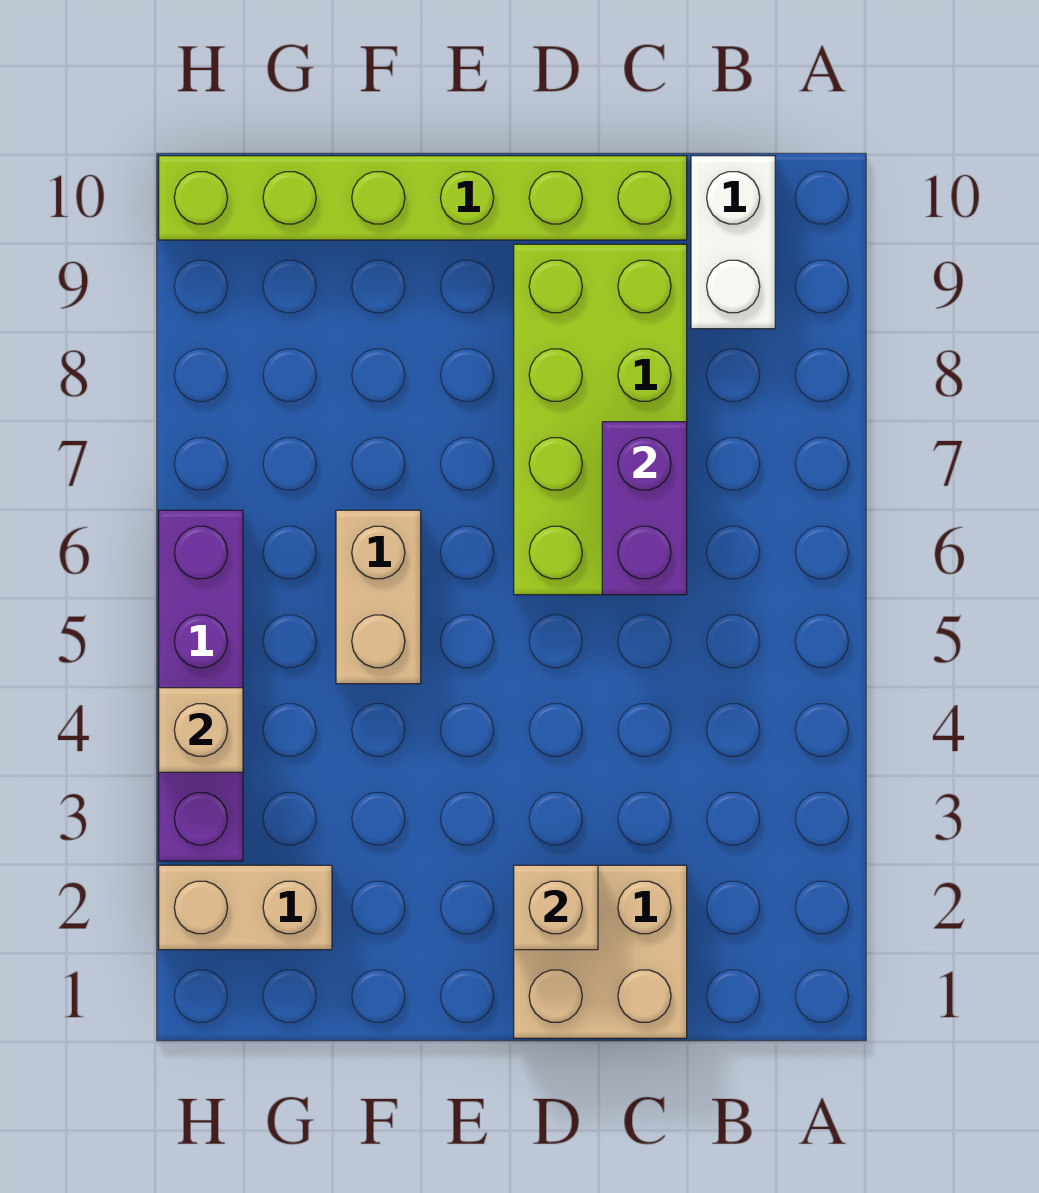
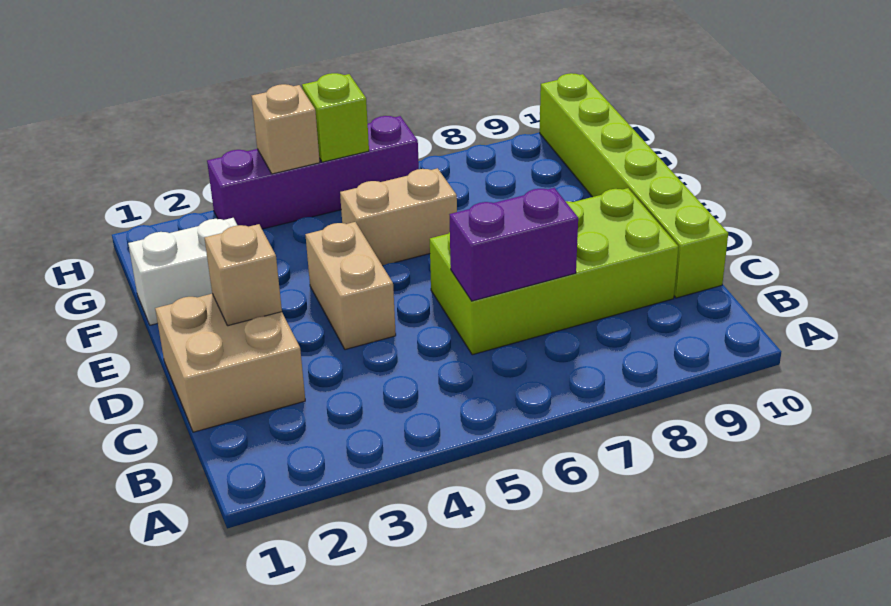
white 1x2 brick [691,156,775,329] -> white 1x2 brick moved to [128,218,238,325]
tan 1x2 brick [159,865,332,950] -> tan 1x2 brick moved to [305,222,396,350]
none -> lime 1x1 brick [302,73,369,162]

